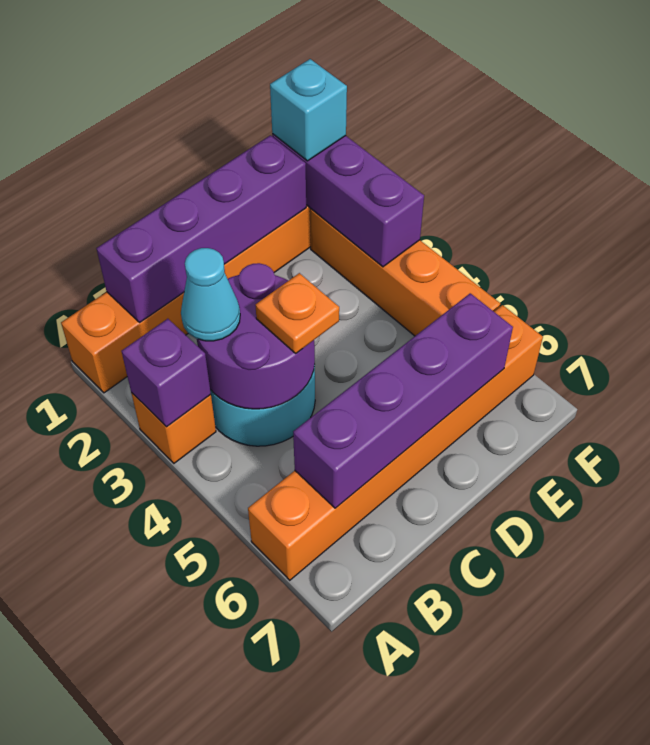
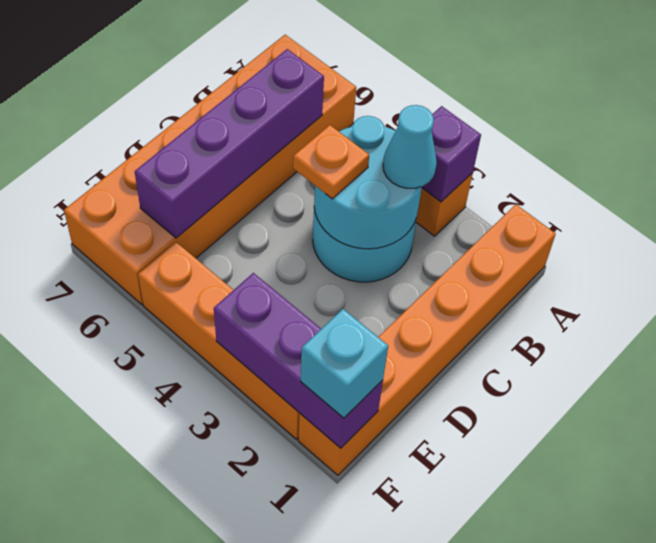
orange 1x6 brick [248,305,543,580] -> orange 2x6 brick [64,35,356,304]
purple 1x4 brick [96,135,306,322] -> none
purple 2x2 round brick [197,263,315,409] -> cyan 2x2 round brick [314,116,422,249]

